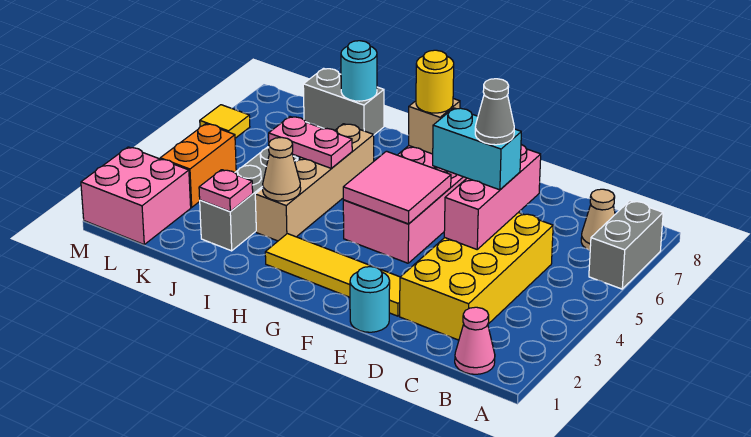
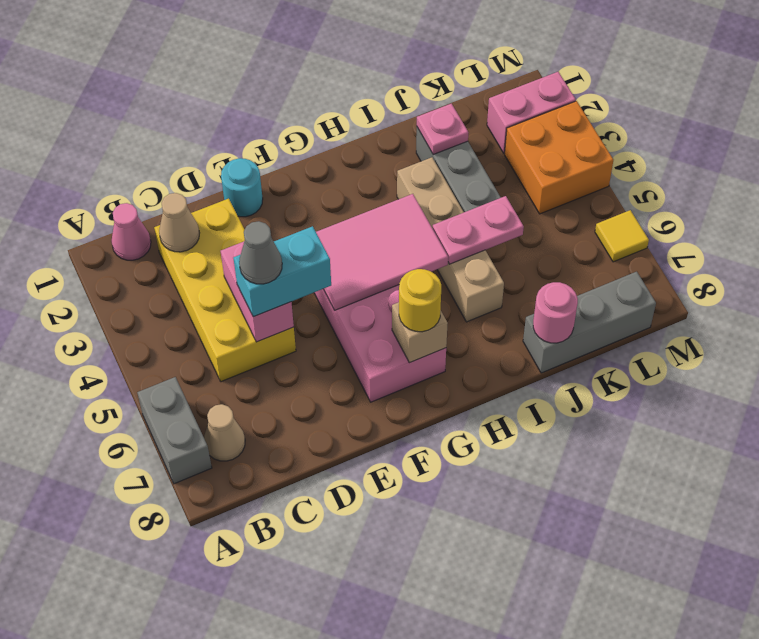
pink 1x3 brick [444,145,541,249] -> pink 1x2 brick [221,242,294,342]
yellow 1x4 tile [265,234,400,316] -> none
pink 2x2 tile [343,151,451,224] -> pink 2x3 tile [316,194,448,310]
tan 1x1 cone [263,137,301,201] -> tan 1x1 cone moved to [159,193,199,252]
grey 1x2 brick [303,68,384,135] -> grey 1x3 brick [523,272,656,373]
cyan 1x1 round brick [341,41,377,101] -> pink 1x1 round brick [533,282,578,343]
pink 2x2 brick [81,147,191,244] -> pink 1x2 brick [487,72,576,153]
orange 1x2 brick [160,124,236,207] -> orange 2x2 brick [505,101,613,214]

